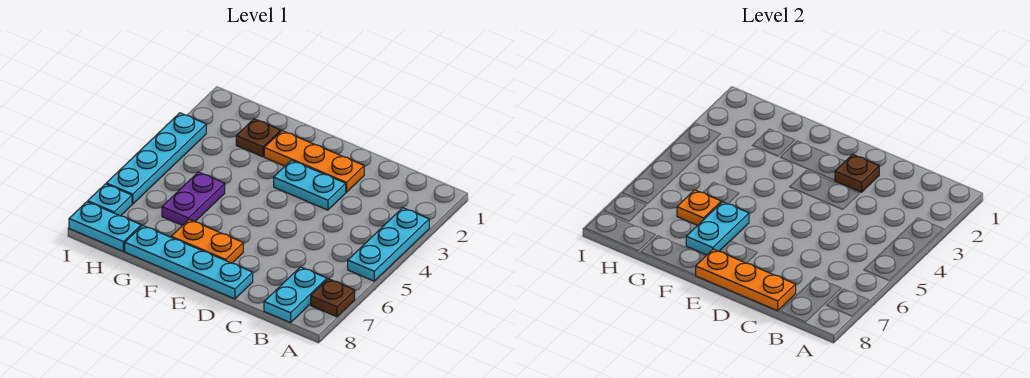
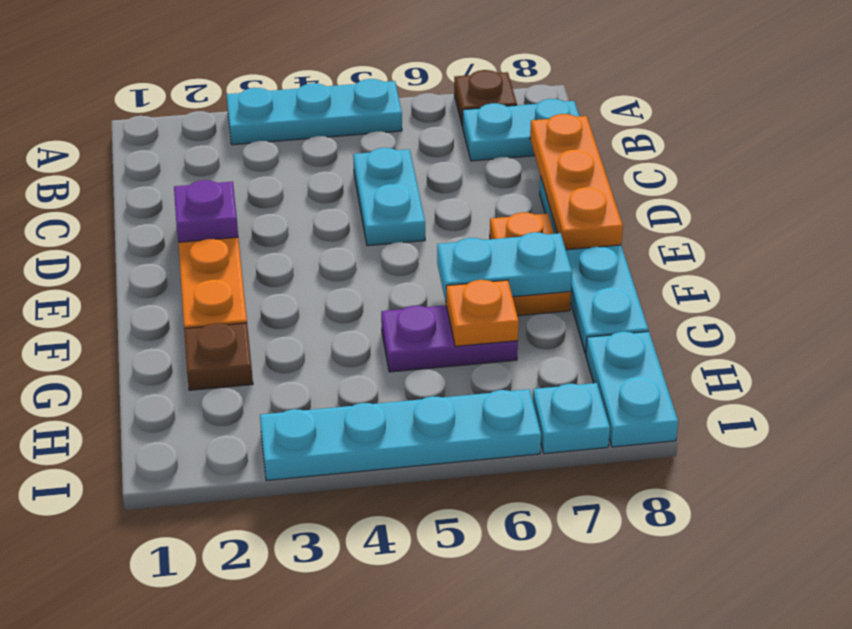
brown 1x1 plate [835,154,879,192] -> purple 1x1 plate [174,180,238,242]
cyan 1x2 plate [274,160,346,210] -> cyan 1x2 plate moved to [353,148,425,246]

